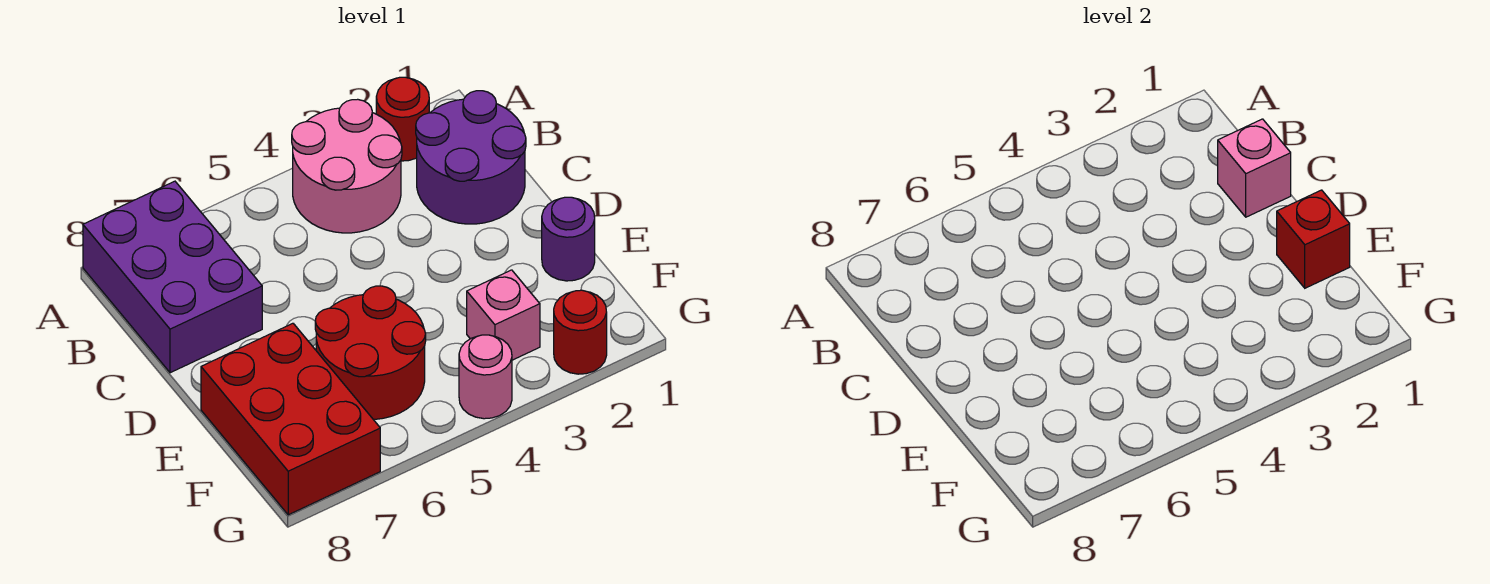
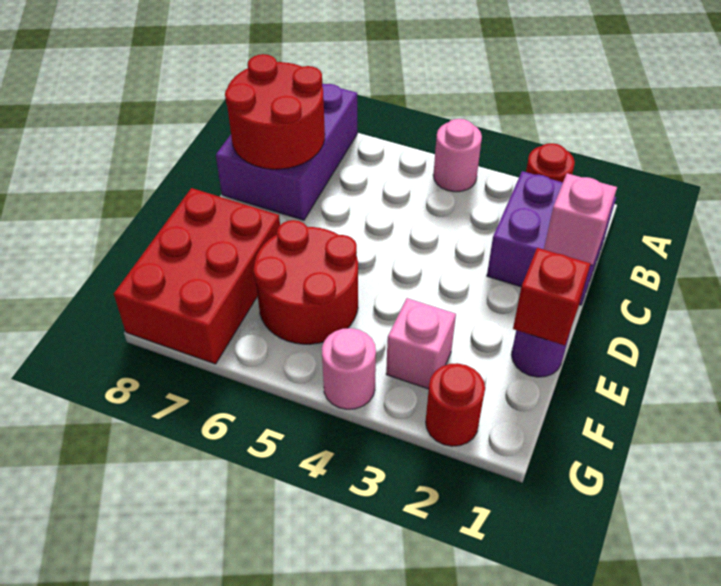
pink 2x2 round brick [292,99,402,233] -> pink 1x1 round brick [433,119,482,192]
purple 2x2 round brick [416,91,526,224] -> purple 2x2 brick [487,171,616,305]
none -> red 2x2 round brick [225,54,325,169]

